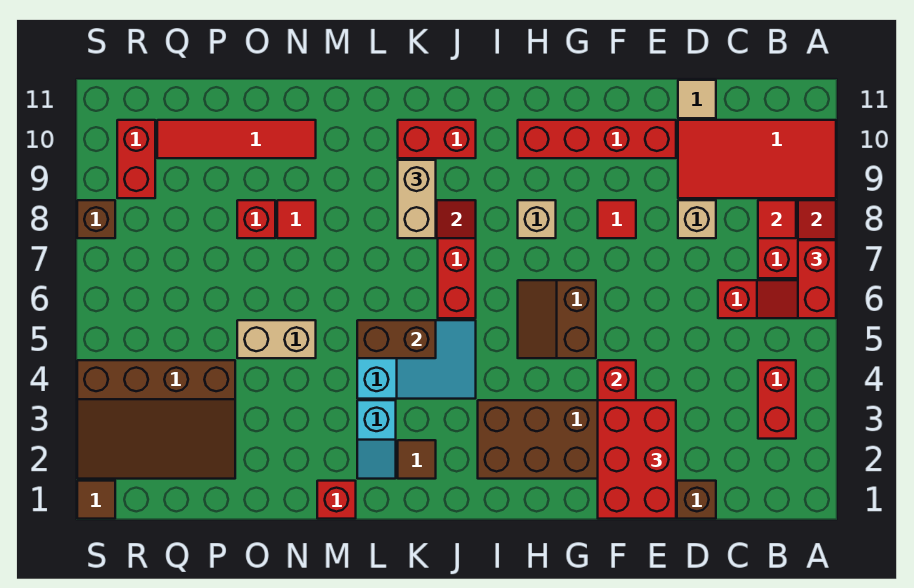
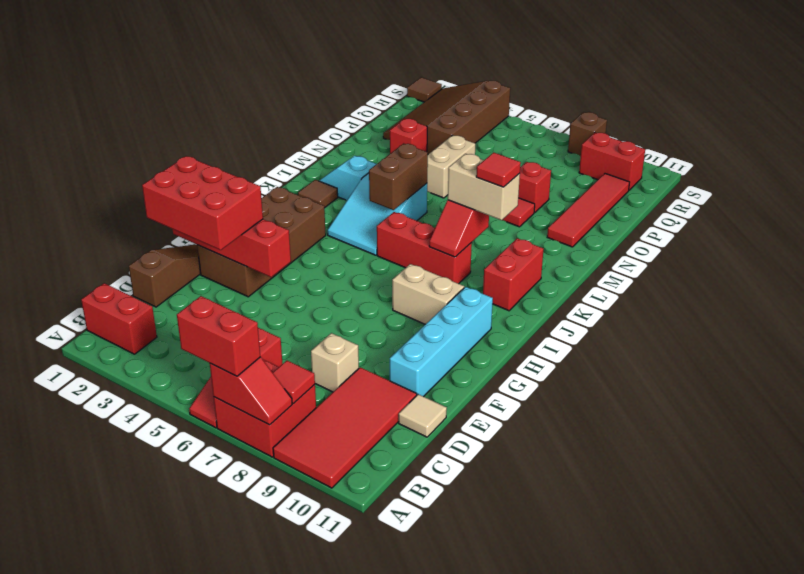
red 1x2 brick [758,360,796,439] -> red 1x2 brick moved to [81,283,157,354]
red 1x4 brick [518,120,676,158] -> cyan 1x4 brick [390,287,493,397]
red 1x1 tile [598,200,636,238] -> red 1x1 tile moved to [476,152,521,187]
brown 2x2 slope [518,280,596,358] -> none
tan 1x1 brick [518,200,556,238] -> tan 1x2 brick [392,264,464,324]
red 1x1 brick [317,481,356,519] -> red 1x1 brick moved to [390,119,427,153]

